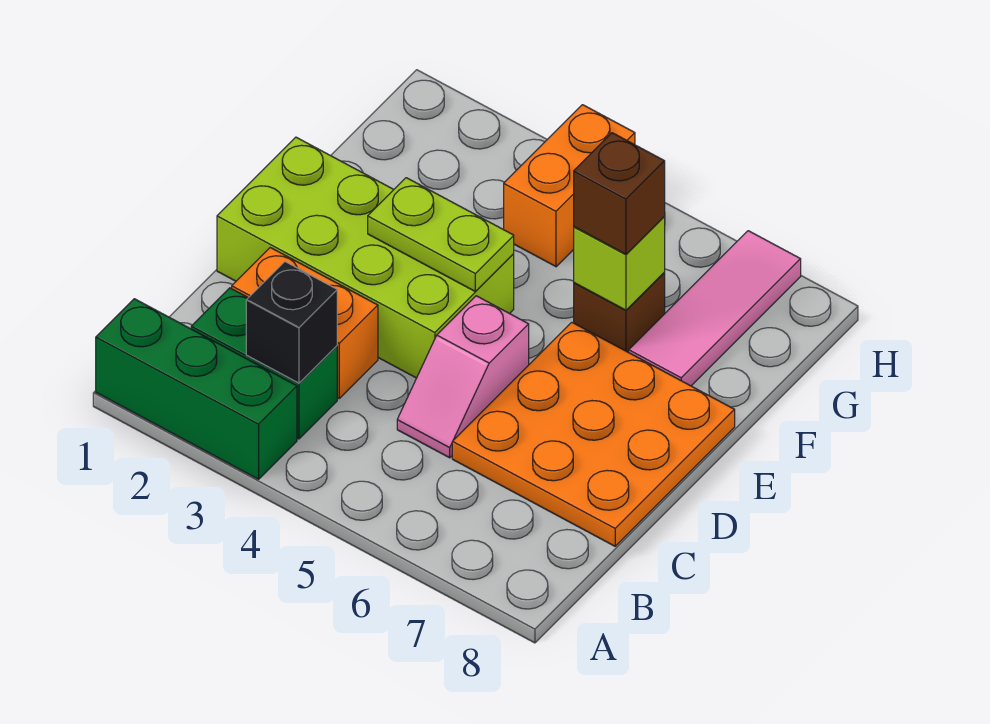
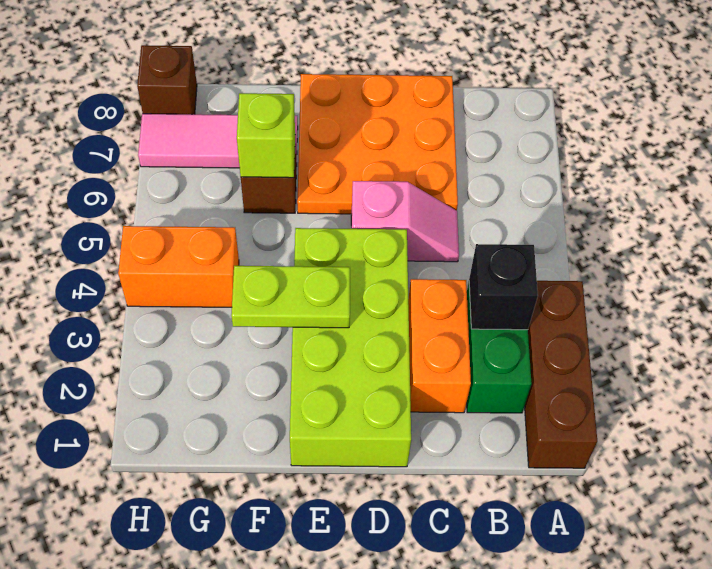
green 1x3 brick [96,299,297,479] -> brown 1x3 brick [525,281,597,468]
lime 1x2 plate [368,178,514,292] -> lime 1x2 plate turned to [231,266,350,328]
brown 1x1 brick [574,133,665,254] -> brown 1x1 brick moved to [137,45,197,114]

